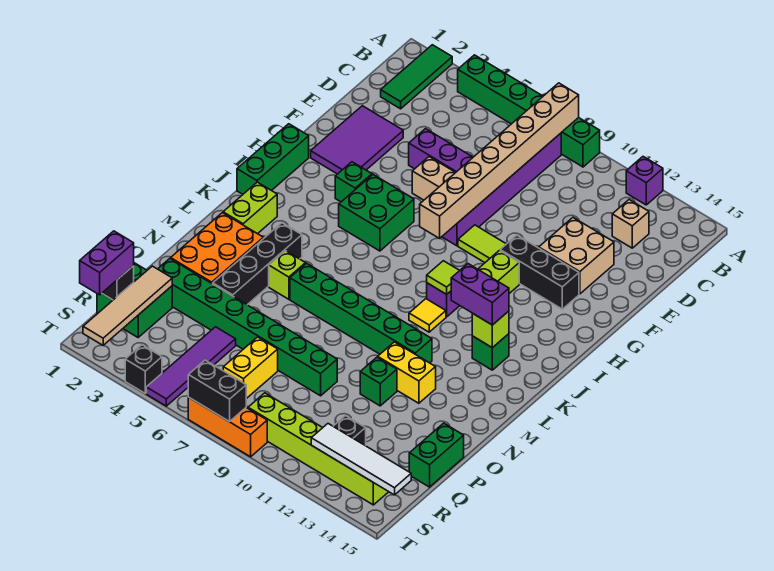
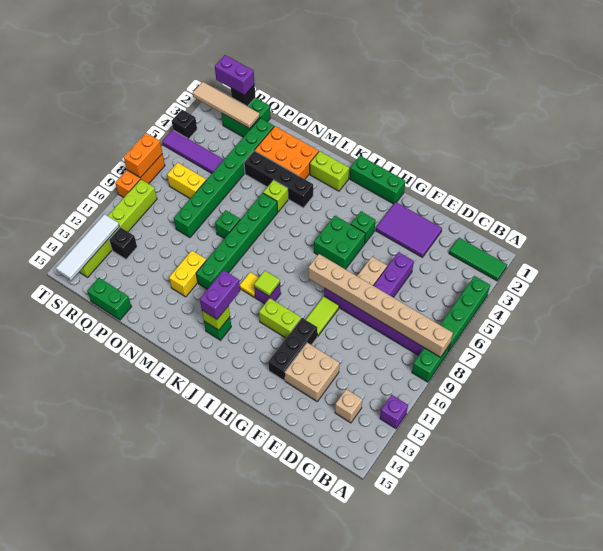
green 1x1 brick [360,357,397,406] -> green 1x1 brick moved to [215,210,240,239]
black 1x2 brick [188,360,246,421] -> orange 1x2 brick [124,133,162,178]

